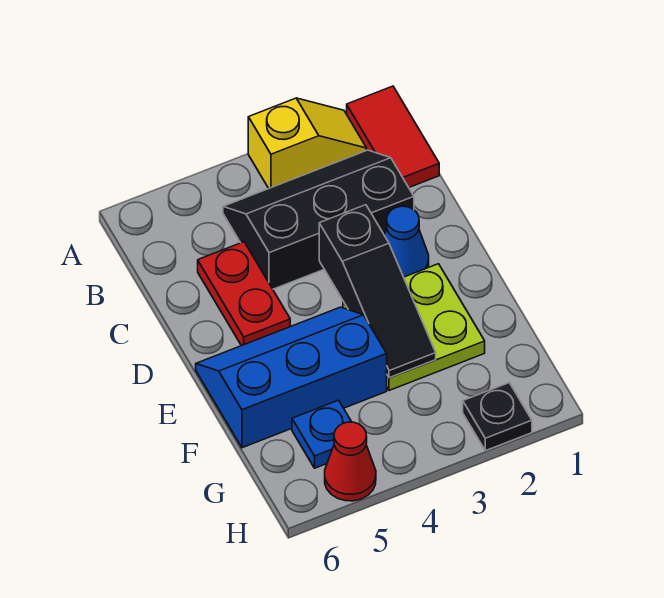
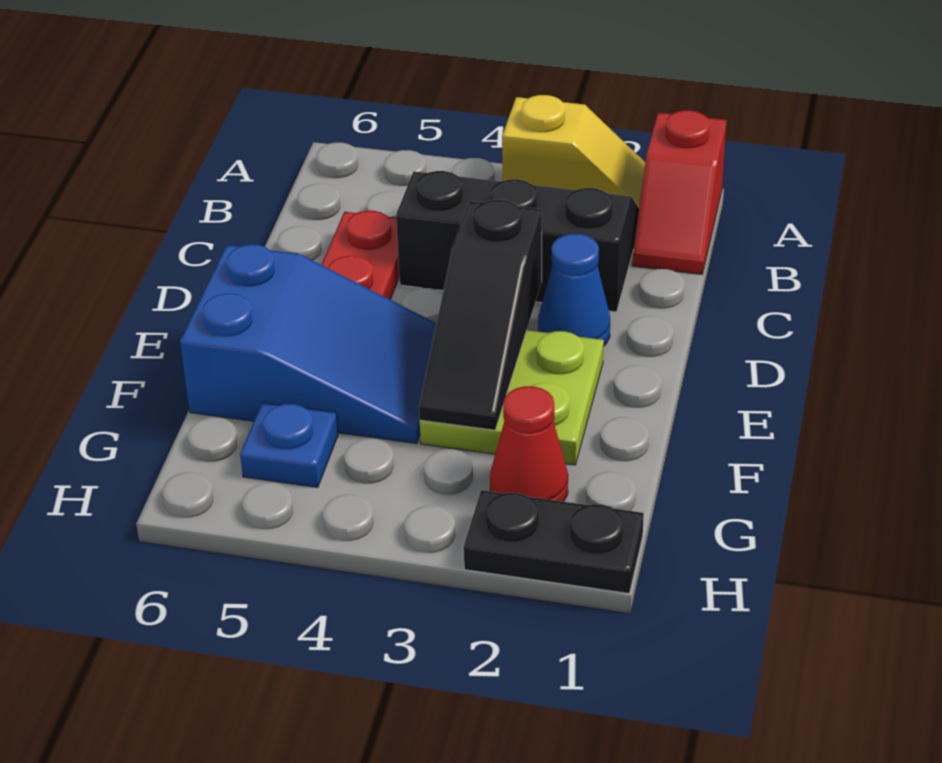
red 1x2 tile [347,86,439,187] -> red 1x2 slope [633,110,727,274]
blue 2x3 slope [196,307,387,448] -> blue 2x3 slope turned to [180,244,436,443]
black 1x1 plate [463,383,532,451] -> black 1x2 plate [464,490,644,593]
red 1x1 cone [325,422,376,501] -> red 1x1 cone moved to [490,386,568,502]

